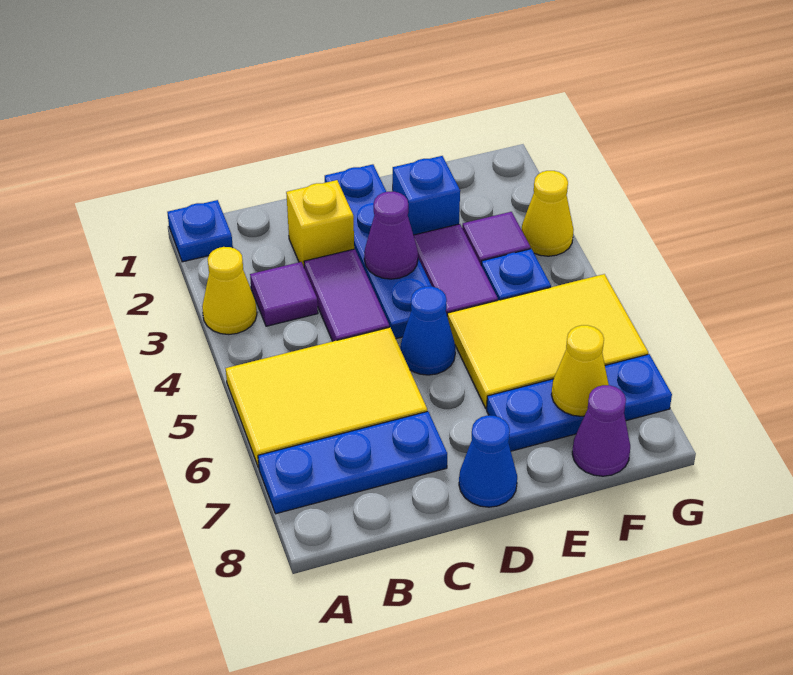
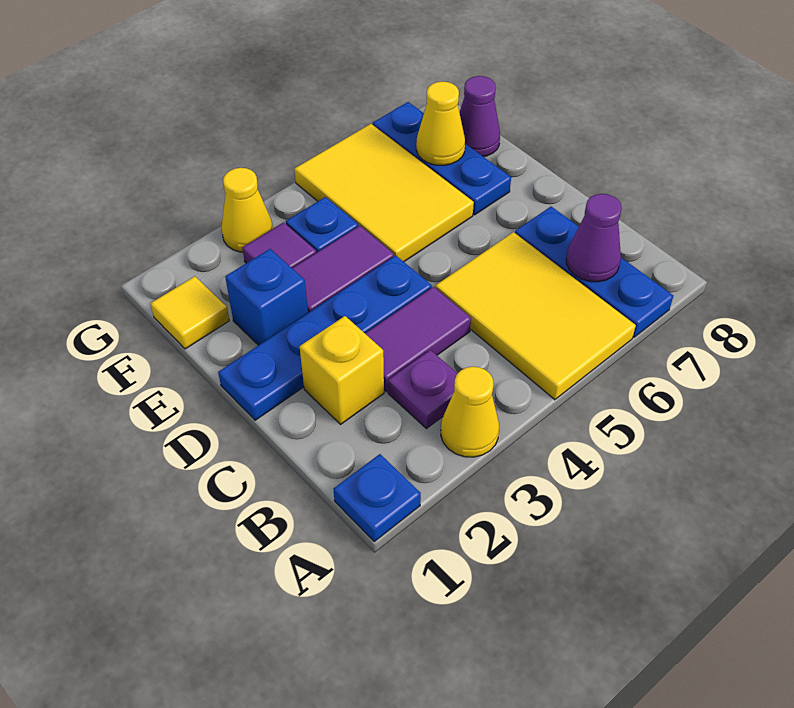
purple 1x1 tile [250,262,318,326] -> purple 1x1 plate [388,350,458,429]
purple 1x1 cone [364,191,418,279] -> purple 1x1 cone moved to [566,194,622,282]
blue 1x1 cone [400,286,455,375] -> none
blue 1x1 cone [459,415,517,507] -> none
none -> yellow 1x1 tile [150,276,229,349]

